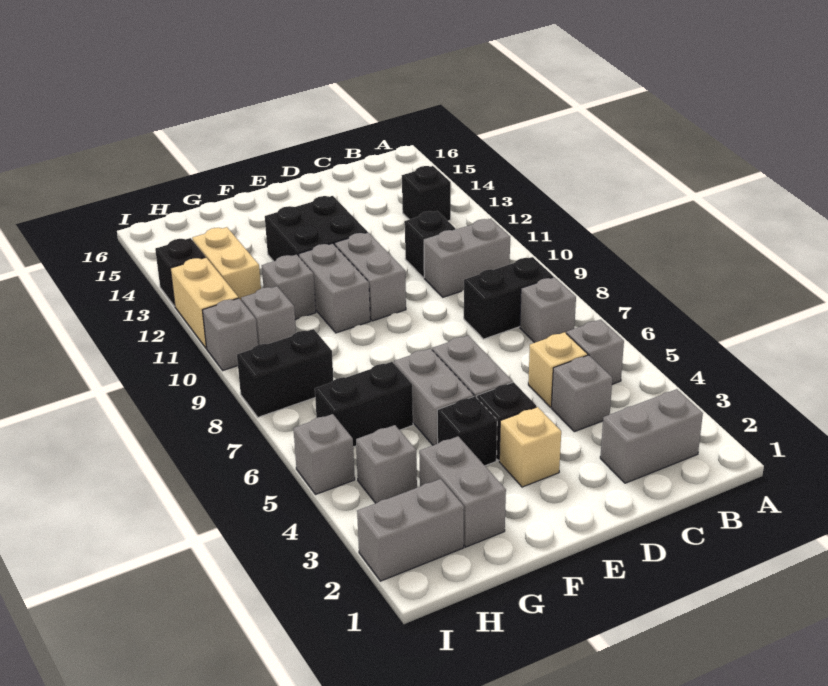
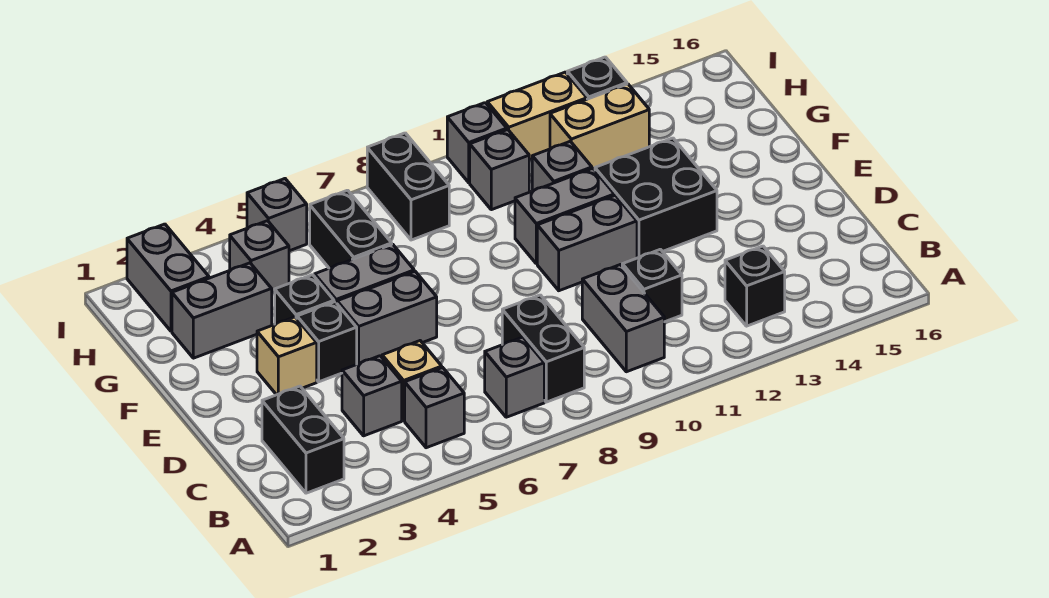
grey 1x2 brick [600,389,703,483] -> black 1x2 brick [262,386,344,493]

